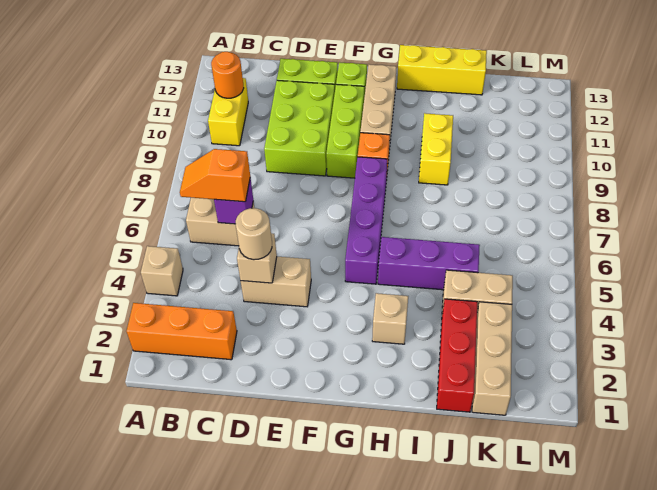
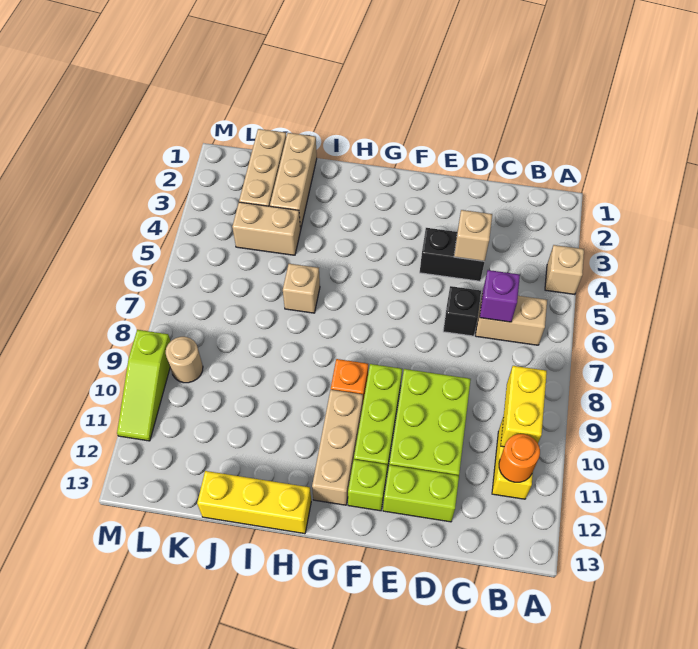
orange 1x3 brick [127,303,237,360] -> none
orange 1x2 slope [180,149,250,202] -> none
tan 1x2 brick [241,257,311,307] -> black 1x2 brick [420,228,484,281]
tan 1x1 round brick [236,208,272,260] -> tan 1x1 round brick moved to [166,337,203,383]
none -> black 1x1 brick [443,286,481,336]
purple 1x4 brick [345,157,387,284] -> none
tan 1x1 brick [372,293,408,344] -> tan 1x1 brick moved to [283,264,320,313]
purple 1x3 brick [378,237,480,290] -> none
yellow 1x2 brick [419,113,453,185] -> yellow 1x2 brick moved to [501,366,547,447]
red 1x3 brick [437,299,477,412] -> tan 1x3 brick [270,133,317,230]
none -> lime 1x3 slope [117,330,171,441]

